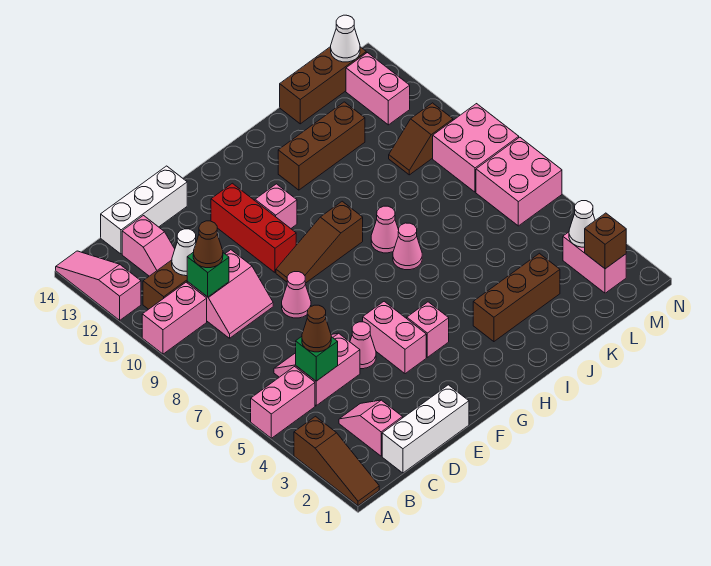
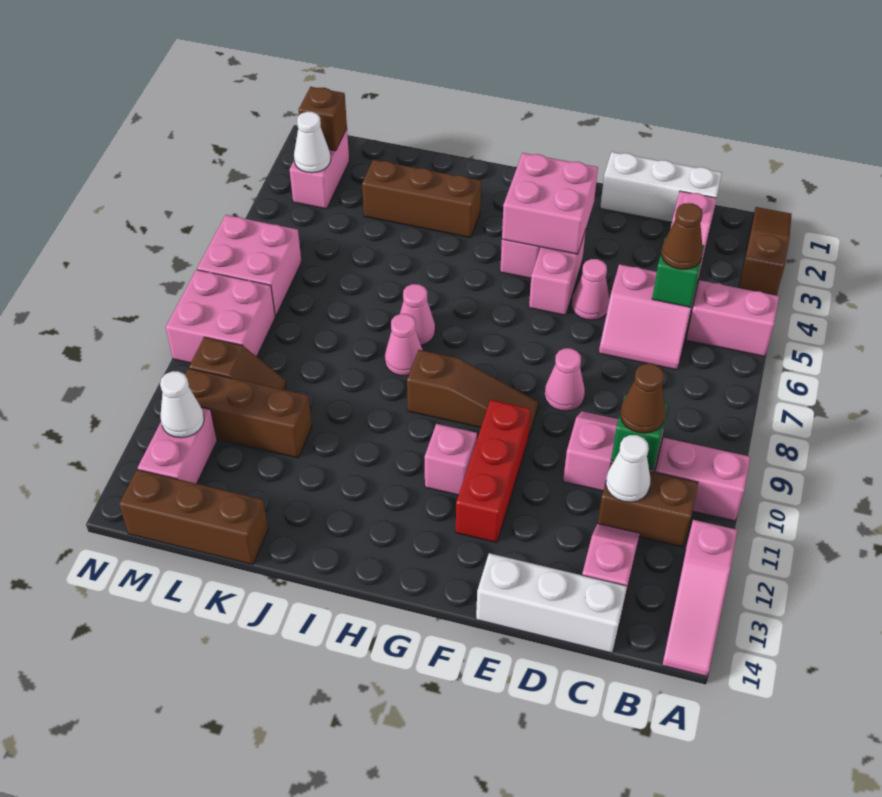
none -> pink 2x2 brick [502,153,598,254]
brown 1x3 brick [278,102,365,190] -> brown 1x3 brick moved to [185,368,312,458]
white 1x1 cone [331,15,360,62] -> white 1x1 cone moved to [160,371,204,438]

